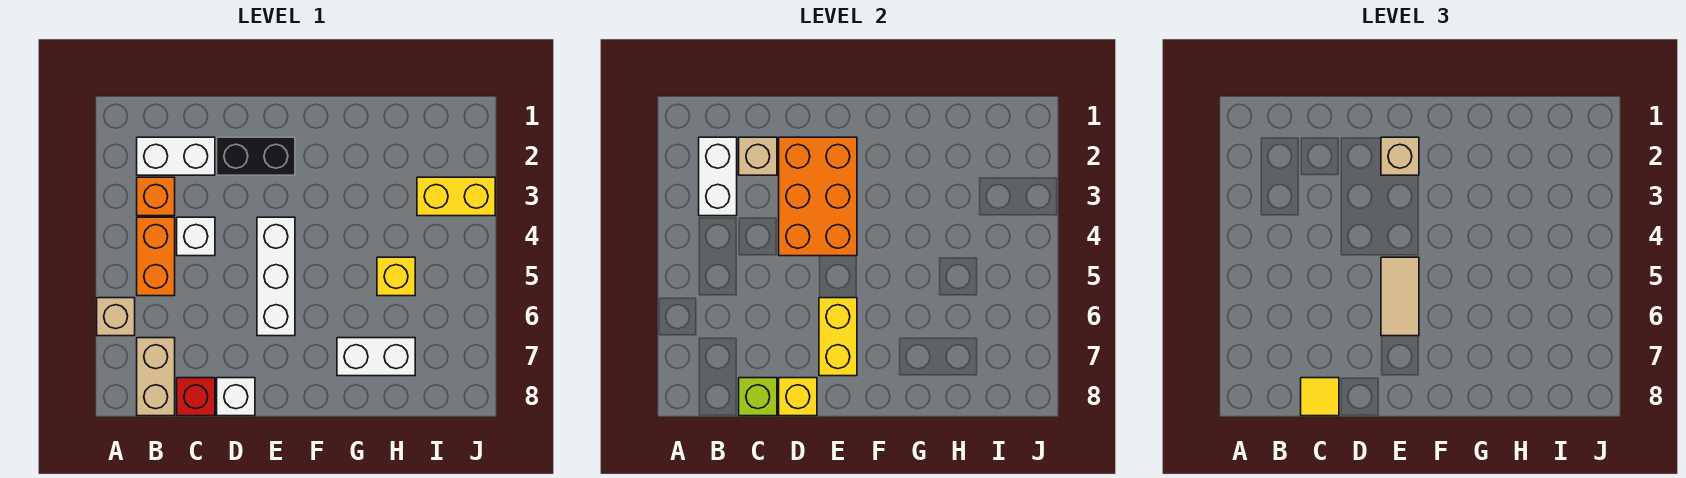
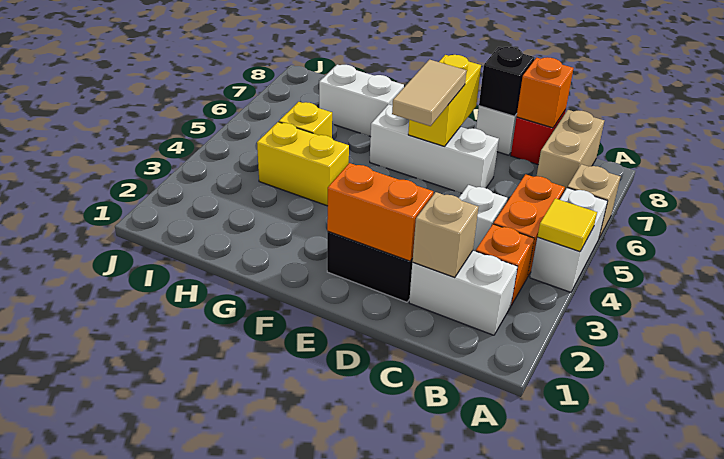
white 1x2 brick [699,137,737,216] -> white 1x2 brick moved to [530,188,608,292]
lime 1x1 brick [739,378,777,416] -> orange 1x1 brick [517,57,574,128]
yellow 1x1 tile [1301,378,1339,416] -> yellow 1x1 tile moved to [538,199,597,252]
orange 2x3 brick [779,137,857,256] -> orange 1x2 brick [327,163,433,261]
yellow 1x1 brick [779,378,817,416] -> black 1x1 brick [479,47,535,116]
tan 1x1 brick [1381,137,1419,175] -> none
white 1x3 brick [257,217,295,336] -> white 1x3 brick turned to [370,104,499,193]
yellow 1x2 brick [417,177,495,216] -> yellow 1x2 brick moved to [257,122,349,206]

